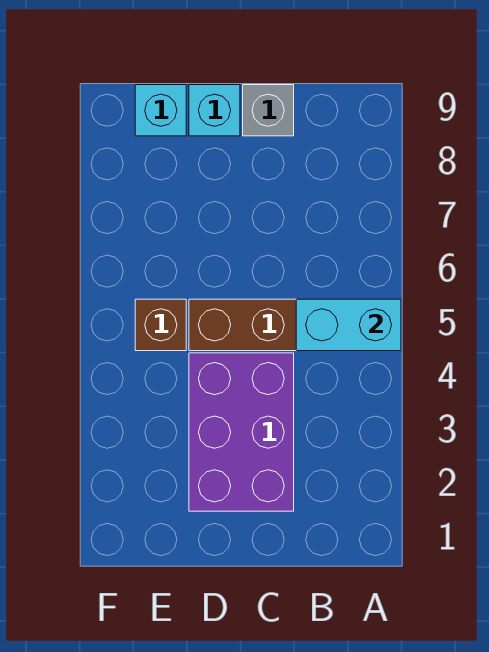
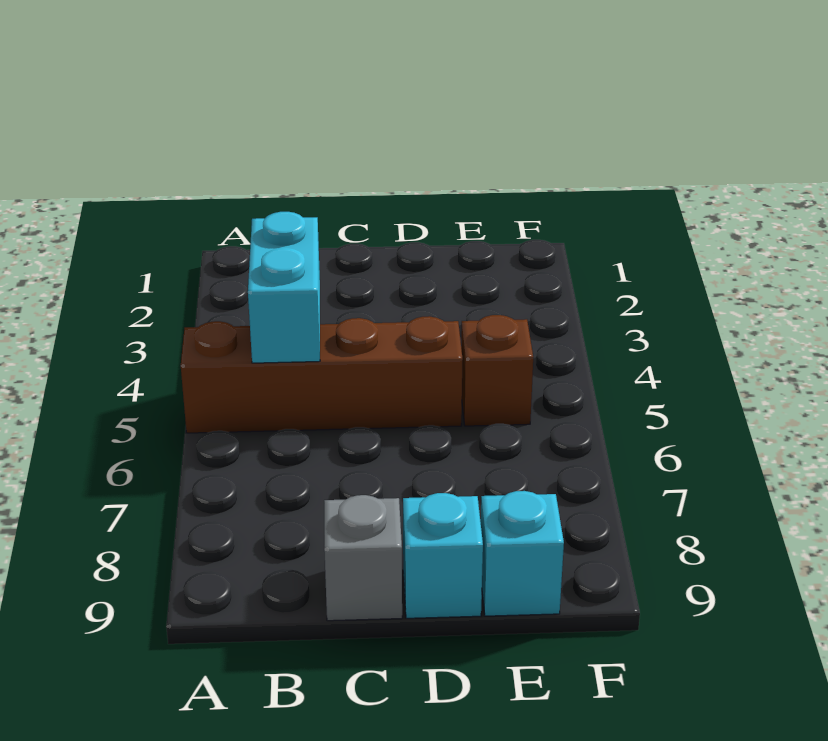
cyan 1x2 brick [296,299,401,351] -> cyan 1x2 brick turned to [248,212,320,363]
purple 2x3 brick [189,353,294,511] -> none

